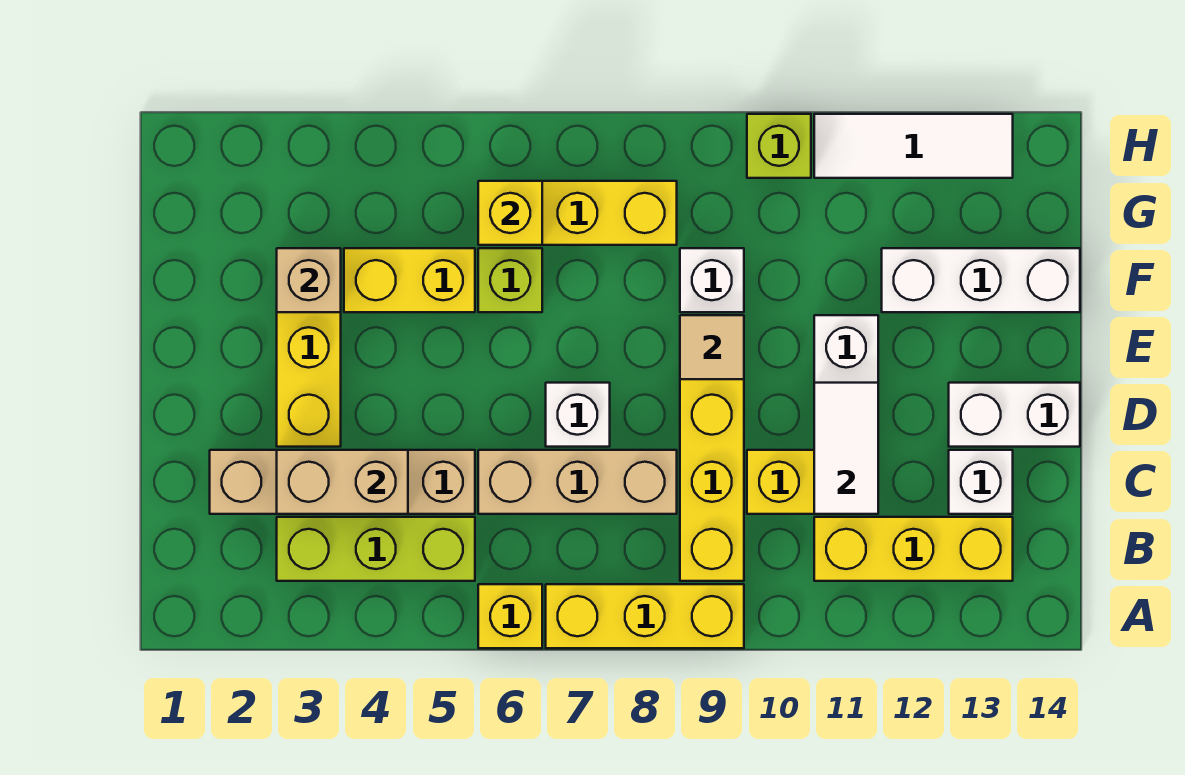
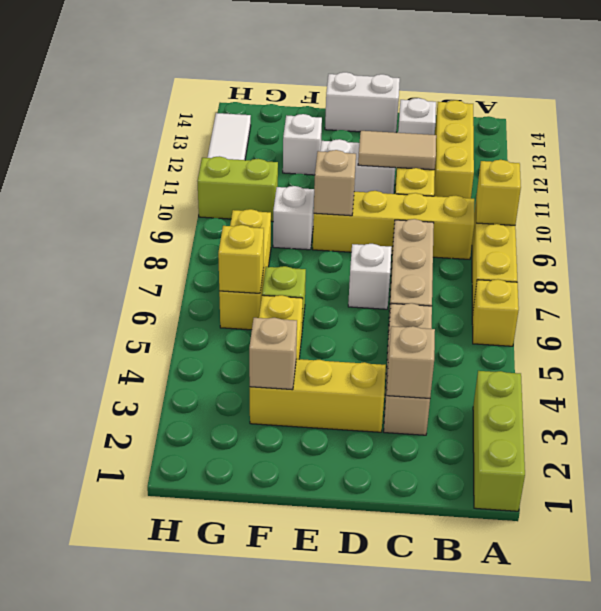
none -> yellow 1x1 brick [476,160,521,225]
lime 1x3 brick [277,517,475,581] -> lime 1x3 brick moved to [473,371,525,511]
tan 1x4 brick [210,450,475,514] -> tan 1x3 brick [384,303,432,435]
tan 1x2 brick [277,450,408,514] -> tan 1x1 brick [387,326,435,398]
white 1x2 tile [814,383,878,514] -> tan 1x2 tile [358,131,436,170]
white 1x2 brick [949,383,1080,447] -> white 1x2 brick turned to [325,72,400,133]
tan 1x1 tile [680,315,744,379] -> tan 1x1 brick [314,150,356,216]
white 1x3 brick [882,248,1080,312] -> white 1x1 brick [283,114,322,175]
lime 1x1 brick [747,114,811,178] -> lime 1x2 brick [198,156,278,222]

